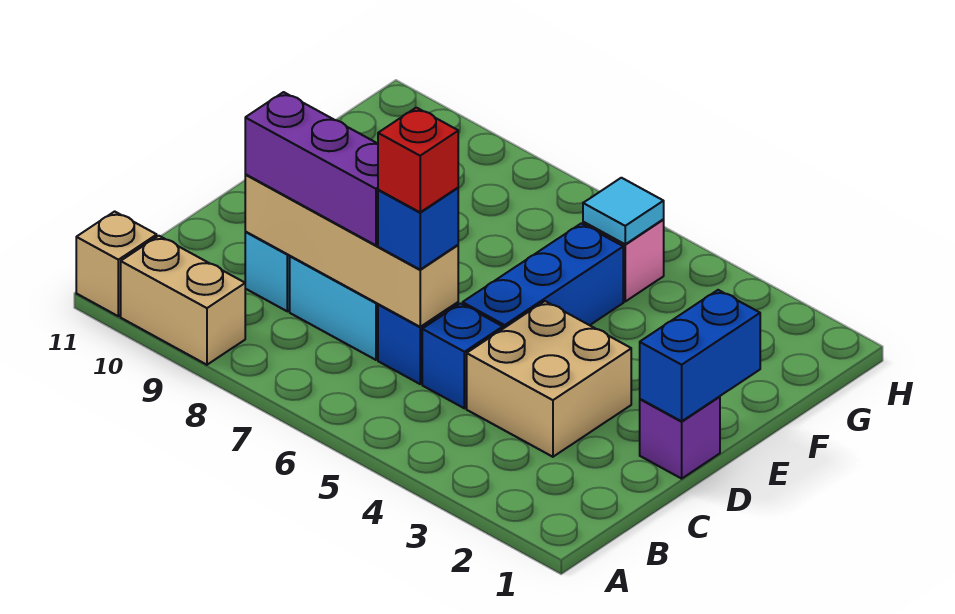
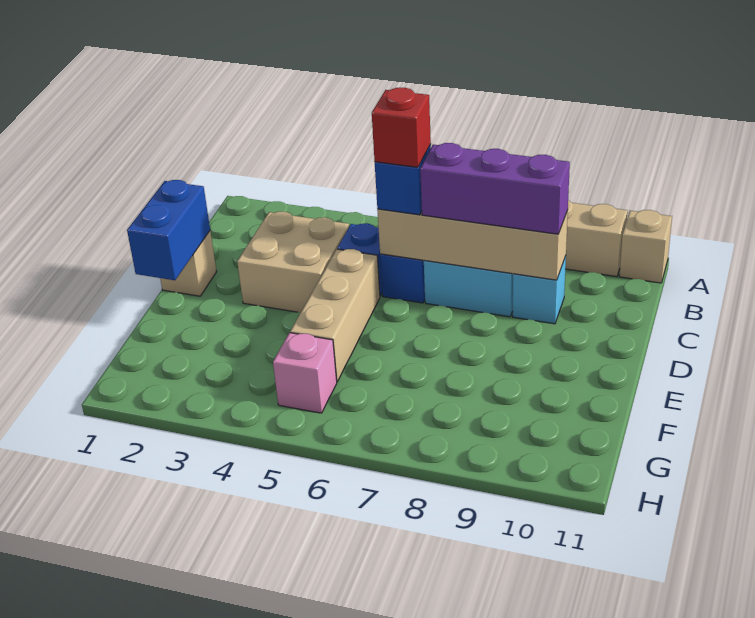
purple 1x1 brick [640,397,720,479] -> tan 1x1 brick [160,231,217,296]
blue 1x3 brick [463,224,623,329] -> tan 1x3 brick [290,249,380,382]
cyan 1x1 tile [583,178,664,244] -> none

